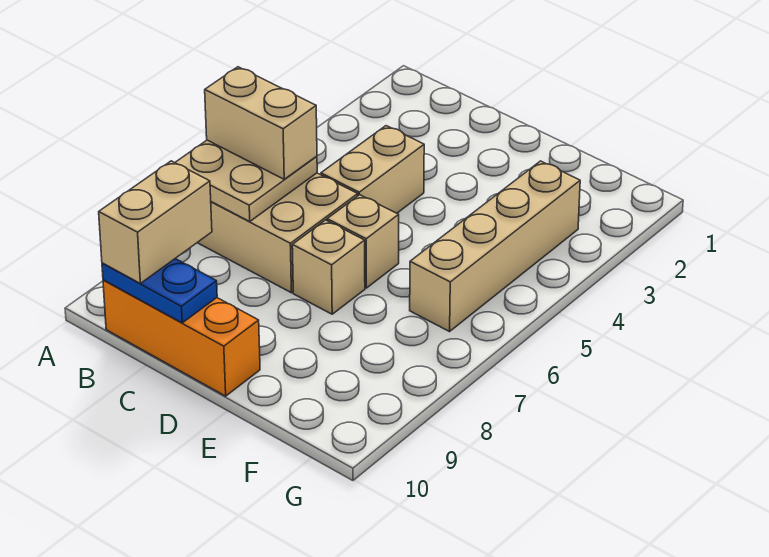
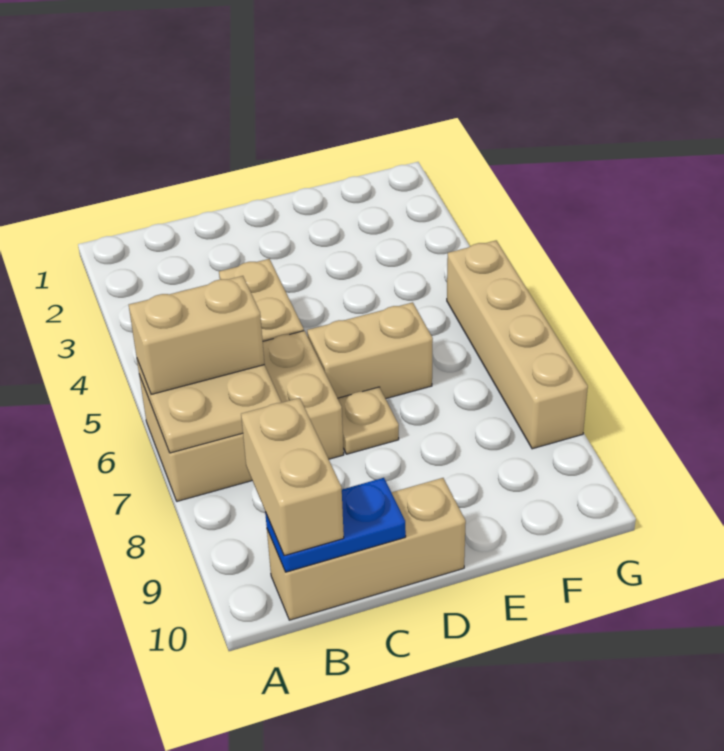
orange 1x3 brick [103,280,260,396] -> tan 1x3 brick [267,478,466,620]
tan 1x1 brick [327,195,399,288] -> tan 1x2 brick [307,302,433,399]
tan 1x1 brick [292,220,365,314] -> tan 1x1 plate [338,387,399,454]
tan 1x4 brick [410,161,580,332] -> tan 1x4 brick moved to [447,241,588,449]

